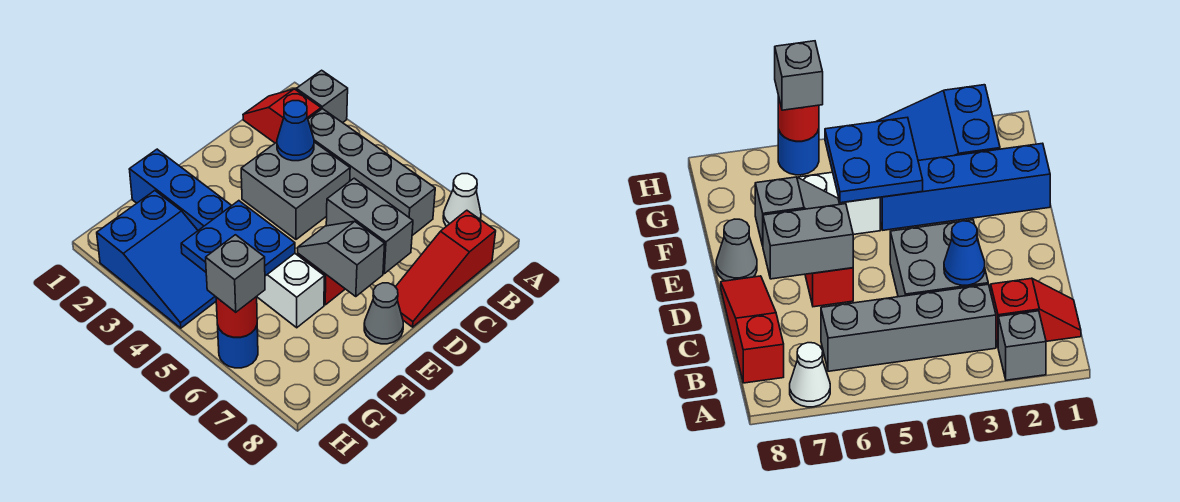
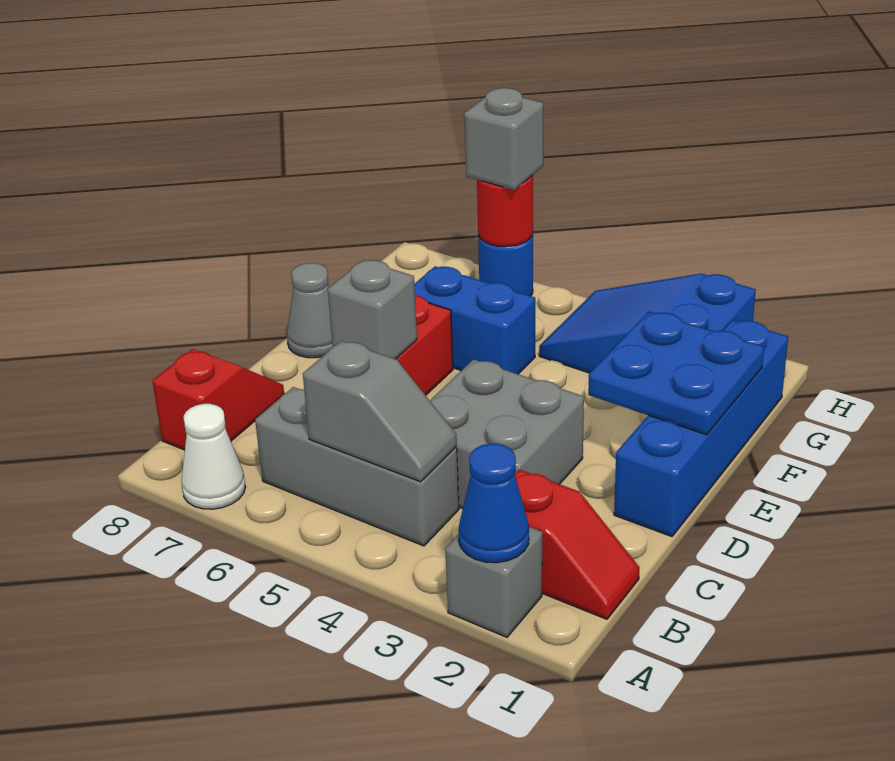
grey 1x4 brick [308,109,435,235] -> grey 1x3 brick [255,387,459,546]
red 1x3 slope [396,210,496,327] -> red 1x2 slope [152,349,284,450]
blue 1x1 cone [277,101,314,161] -> blue 1x1 cone moved to [458,444,529,563]
grey 1x2 brick [326,178,413,274] -> grey 1x1 brick [328,260,417,359]
grey 1x2 slope [298,221,385,297] -> grey 1x2 slope moved to [303,341,457,482]
blue 1x4 brick [129,149,232,230] -> blue 1x4 brick turned to [614,320,788,537]
blue 2x2 plate [181,201,295,276] -> blue 2x2 plate moved to [588,312,764,435]
white 1x2 brick [257,253,324,328] -> blue 1x2 brick [414,266,535,374]

